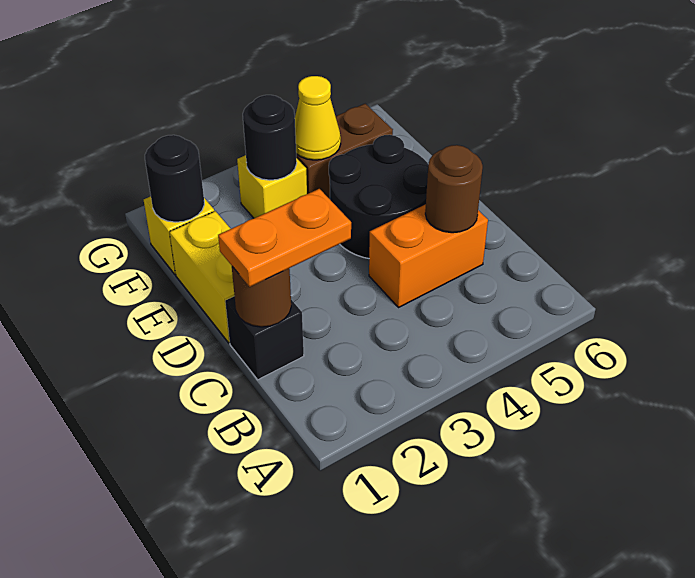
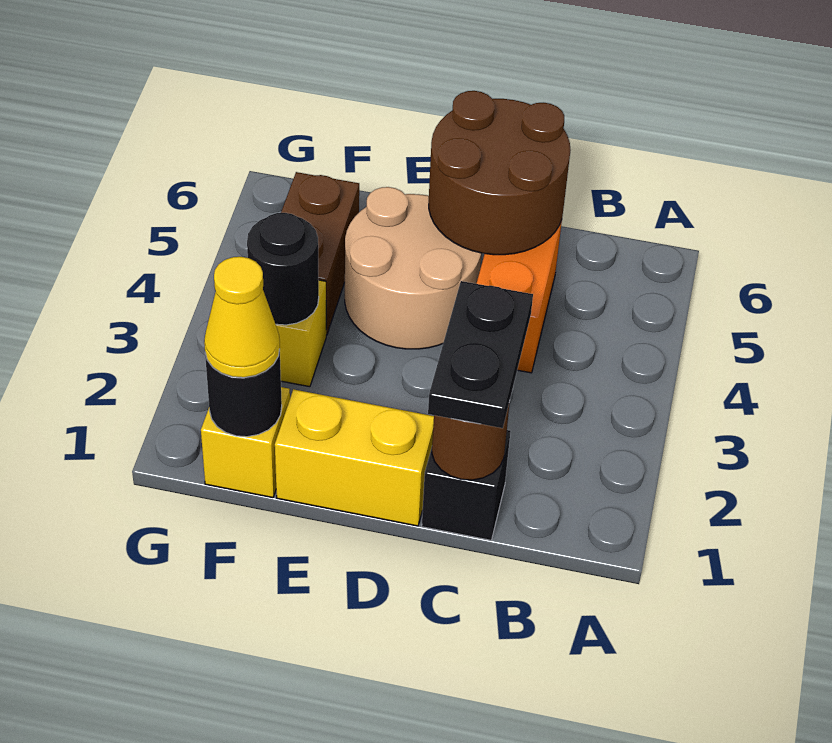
orange 1x2 plate [218,189,351,287] -> black 1x2 plate [428,281,533,428]
brown 1x1 round brick [425,145,483,233] -> brown 2x2 round brick [429,91,571,255]
black 2x2 round brick [329,135,428,258] -> tan 2x2 round brick [345,187,482,349]
yellow 1x1 cone [295,76,341,160] -> yellow 1x1 cone moved to [204,257,280,378]

